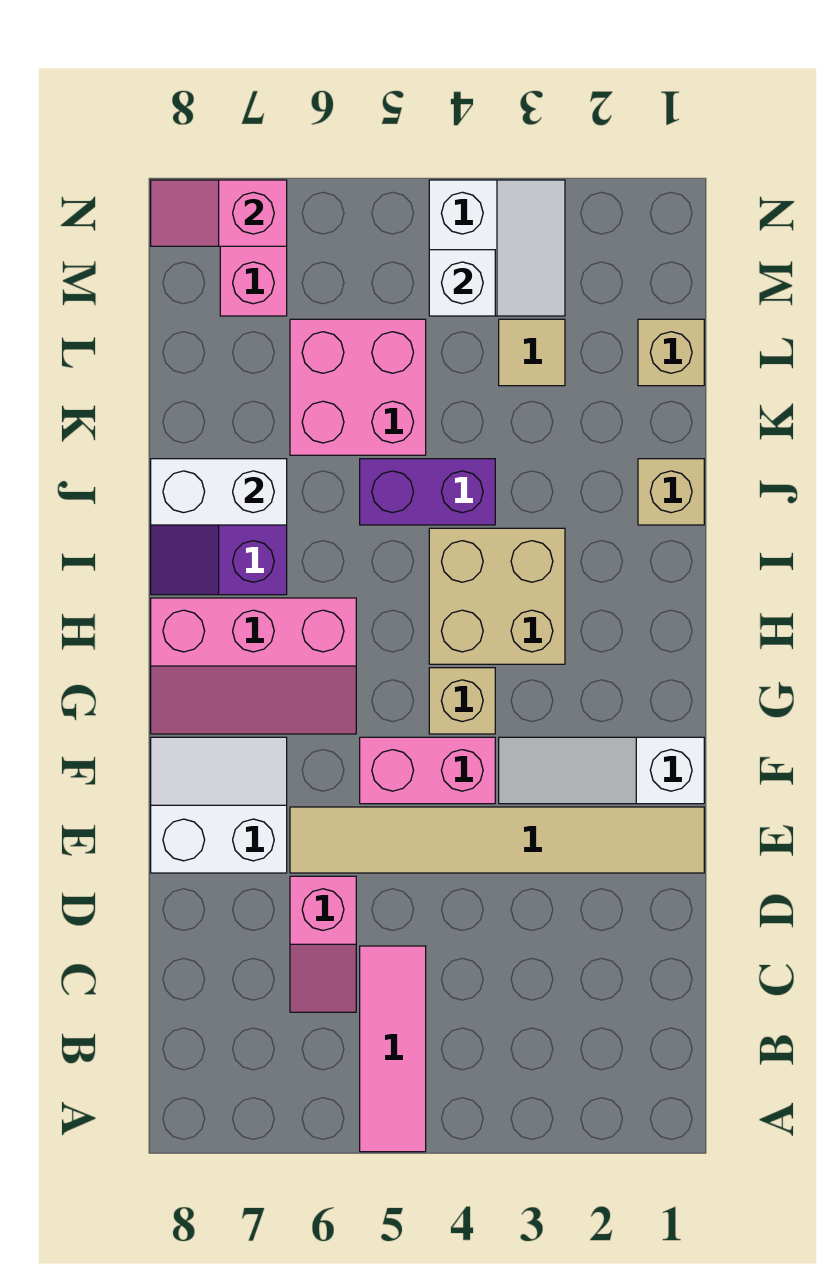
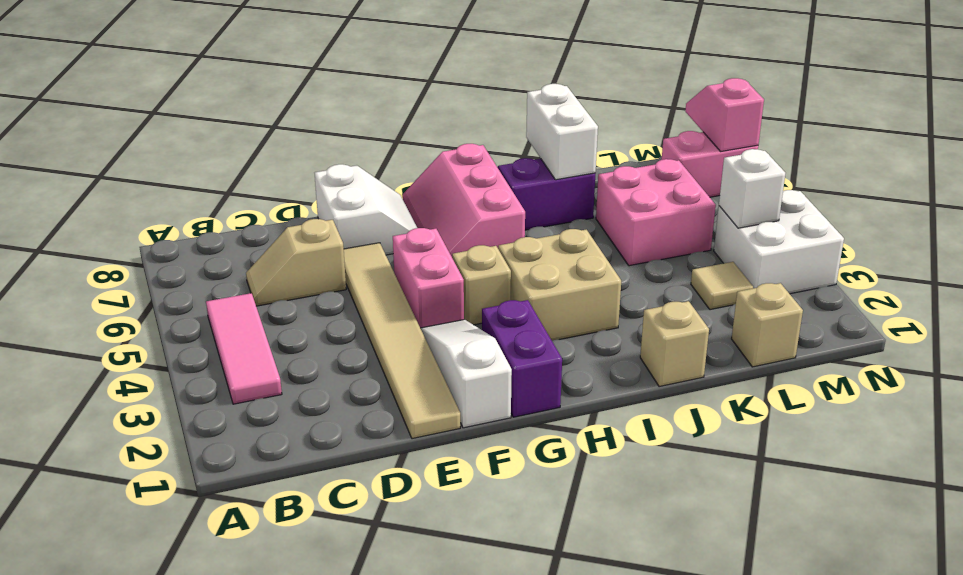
pink 1x3 tile [360,946,426,1152] -> pink 1x3 tile turned to [206,293,282,404]
pink 1x2 slope [290,876,356,1012] -> tan 1x2 slope [246,219,346,306]
purple 1x2 brick [360,459,495,525] -> purple 1x2 brick moved to [482,300,562,417]
white 2x2 slope [429,180,565,316] -> white 2x2 brick [714,190,844,294]

